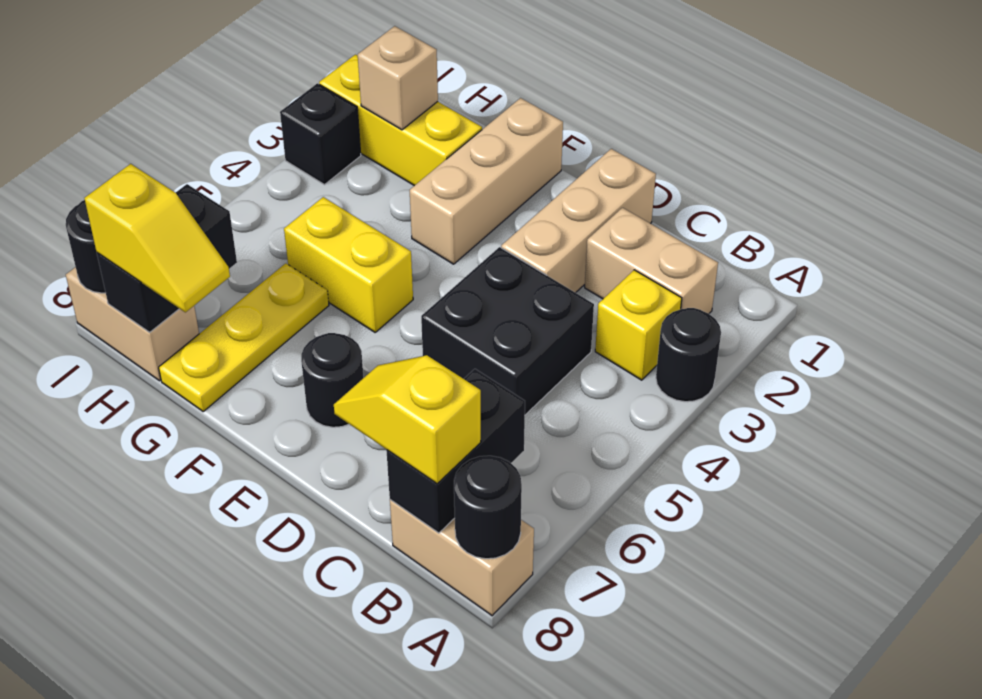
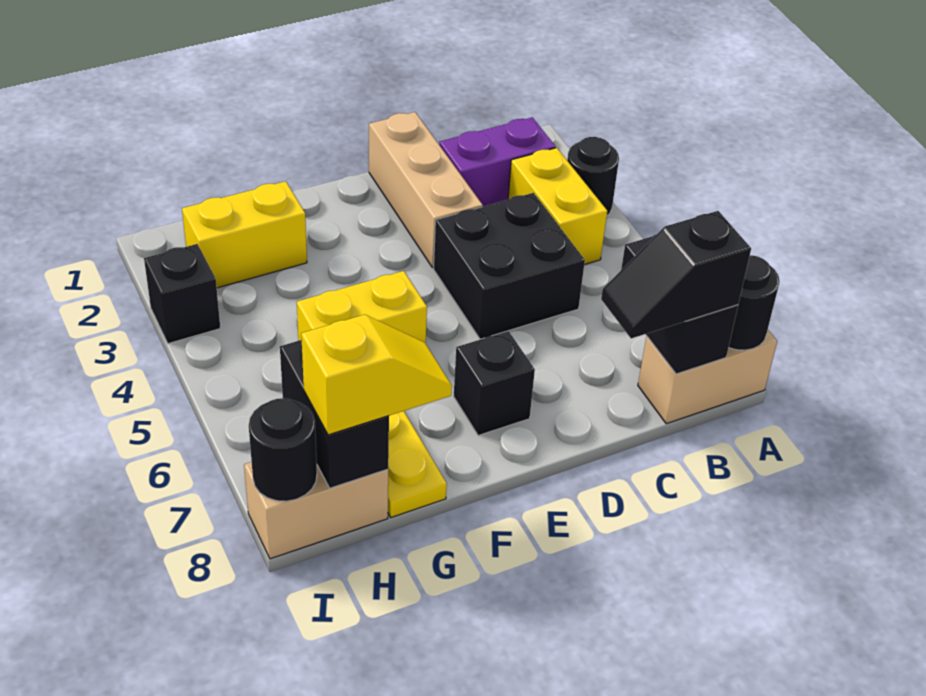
tan 1x2 brick [585,208,718,314] -> purple 1x2 brick [439,118,556,207]
yellow 1x1 brick [595,270,682,380] -> yellow 1x2 brick [508,148,607,265]
yellow 1x2 slope [334,355,481,484] -> black 1x2 slope [601,211,751,339]
black 1x1 round brick [301,333,364,427] -> black 1x1 brick [454,331,535,436]
tan 1x3 brick [410,98,563,264] -> none
yellow 1x3 brick [319,55,482,186] -> yellow 1x2 brick [182,181,307,288]
tan 1x1 brick [358,26,438,130] -> none

